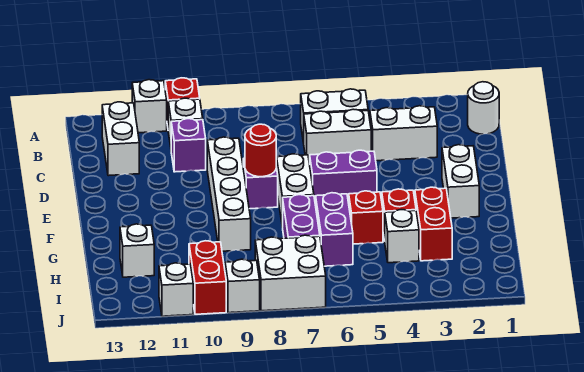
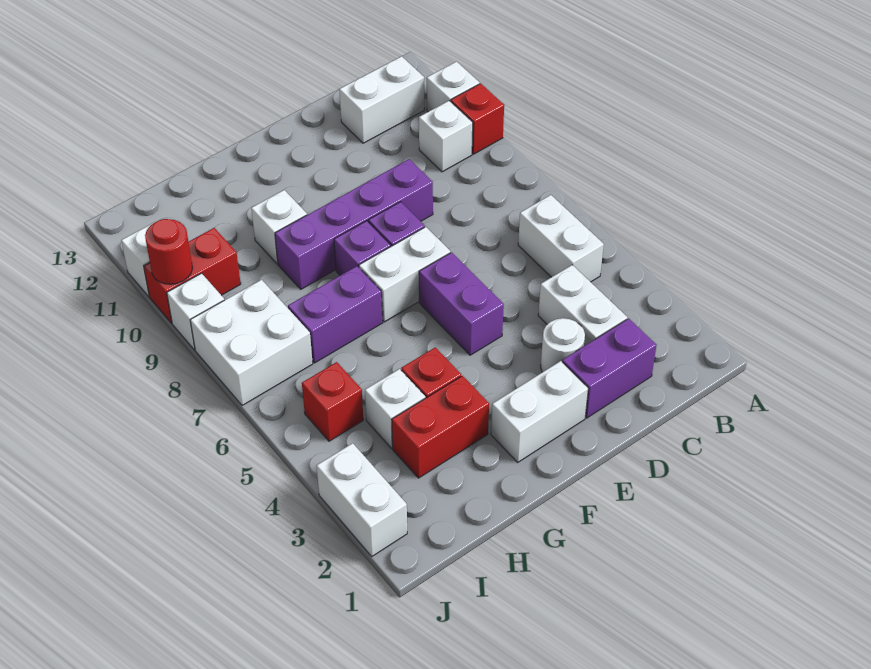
white 1x1 round brick [468,82,499,134] -> white 1x1 round brick moved to [541,318,585,372]
white 1x2 brick [304,109,371,164] -> white 1x2 brick moved to [317,443,407,556]
purple 1x1 brick [171,119,206,172] -> purple 1x1 brick moved to [334,221,391,275]
white 1x4 brick [207,137,251,251] -> purple 1x4 brick [275,159,433,289]
red 1x1 round brick [245,124,276,177] -> red 1x1 round brick moved to [145,219,192,284]
red 1x1 brick [349,191,383,244] -> red 1x1 brick moved to [302,362,363,441]
purple 1x2 brick [316,193,353,266] -> purple 1x2 brick moved to [562,318,656,418]
white 1x1 brick [120,224,154,277] -> white 1x1 brick moved to [251,190,307,264]

